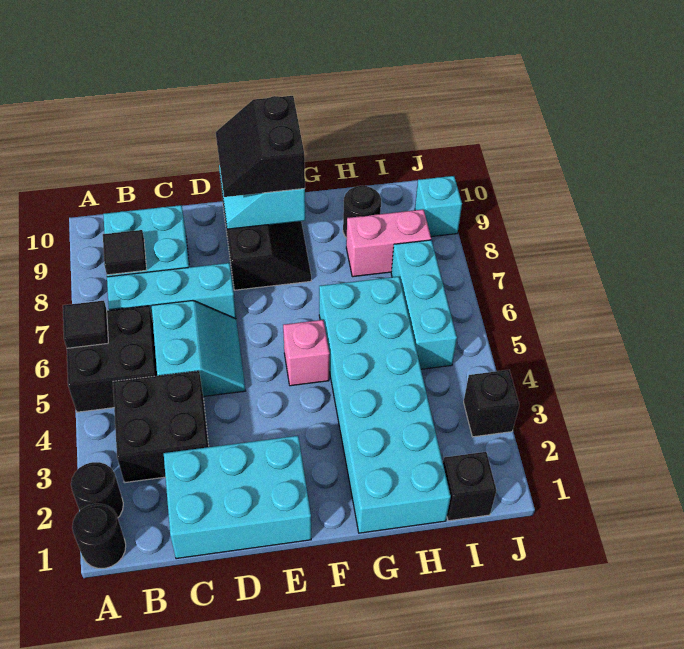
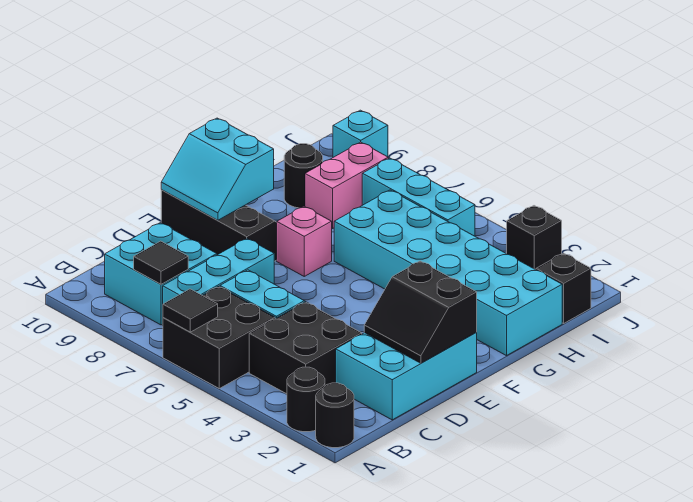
black 2x2 slope [216,96,305,197] -> black 2x2 slope moved to [364,261,477,363]
pink 1x1 brick [283,320,330,386] -> pink 1x1 brick moved to [277,206,332,276]

